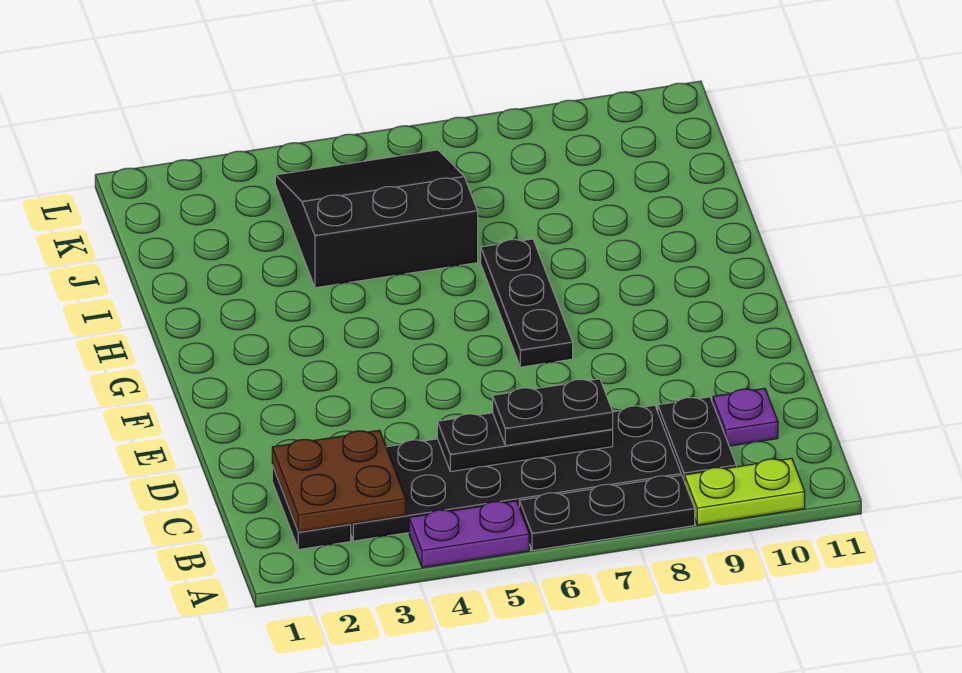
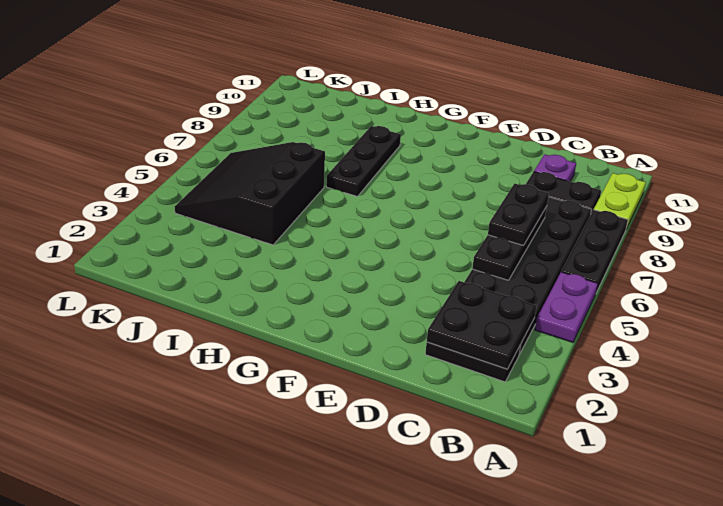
brown 2x2 plate [272,430,406,532] -> black 2x2 plate [427,281,536,369]
black 1x3 plate [481,239,573,367] -> black 1x3 plate turned to [326,126,401,197]

